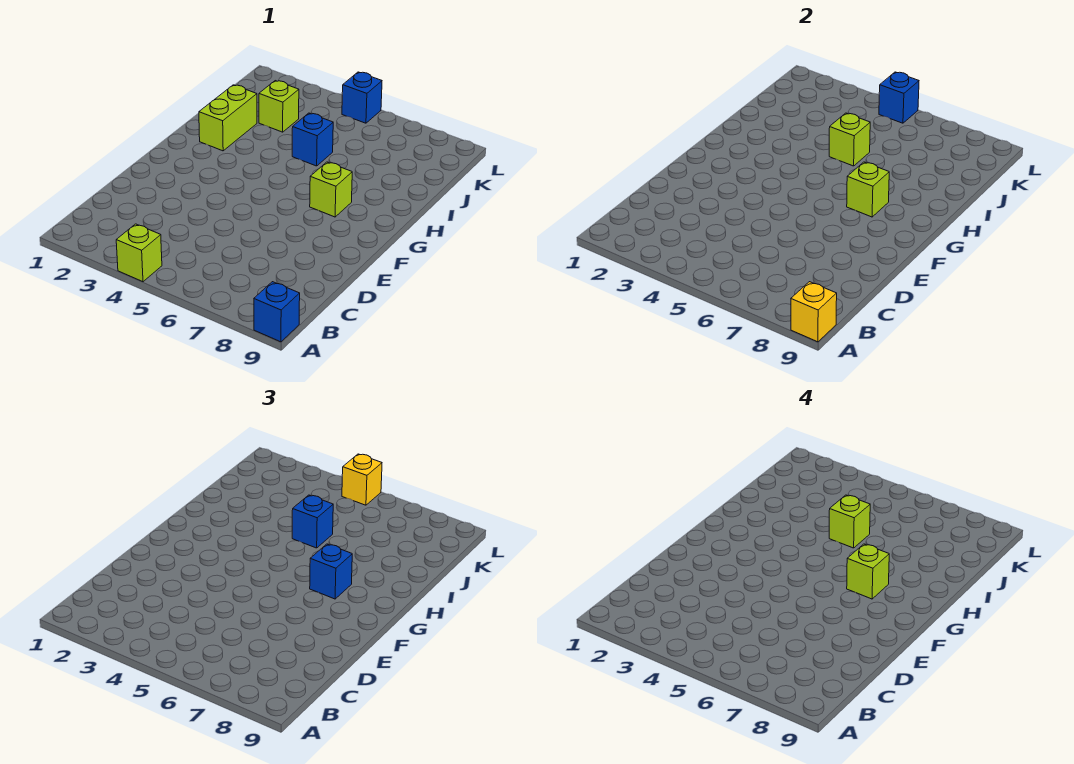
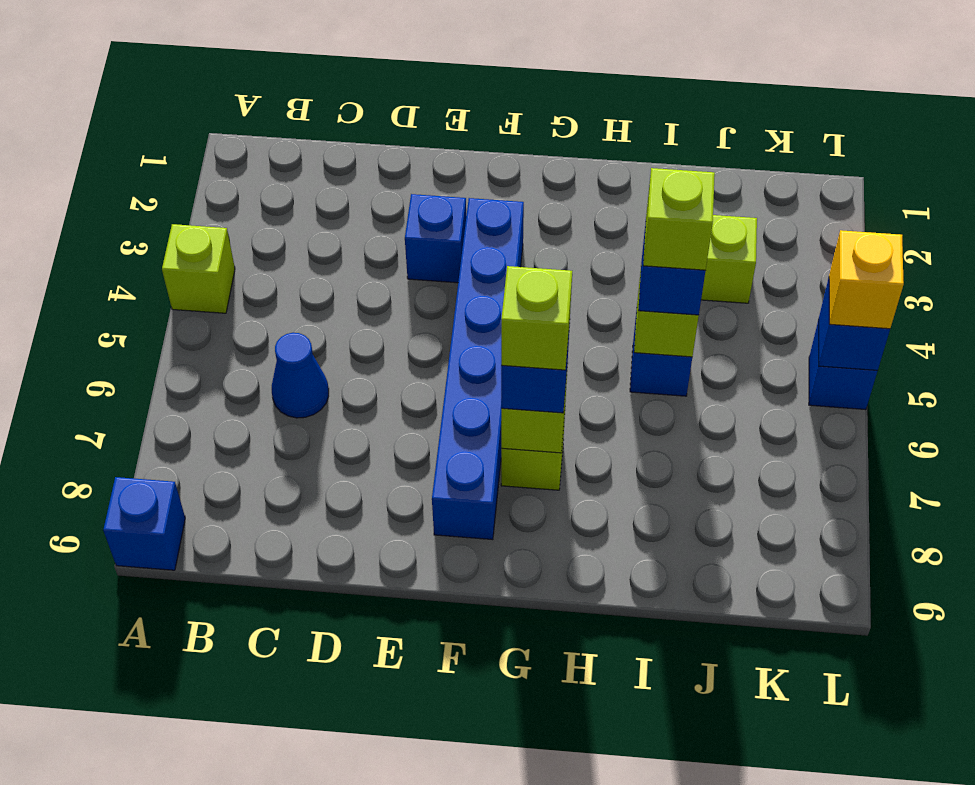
yellow 1x1 brick [791,282,837,342] -> none
none -> blue 1x1 cone [272,333,329,418]
none -> blue 1x1 brick [405,194,466,283]
none -> blue 1x6 brick [432,198,524,540]
lime 1x2 brick [199,85,257,151] -> none

